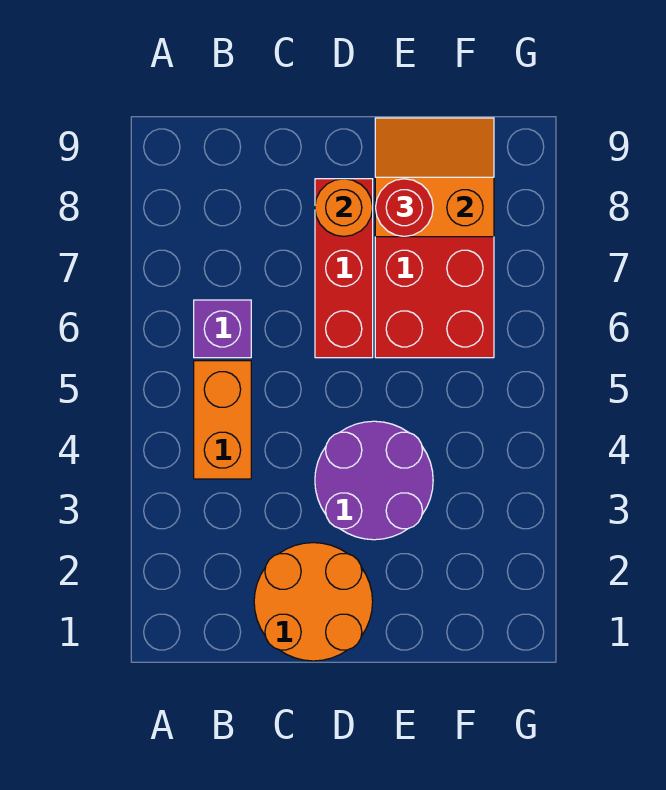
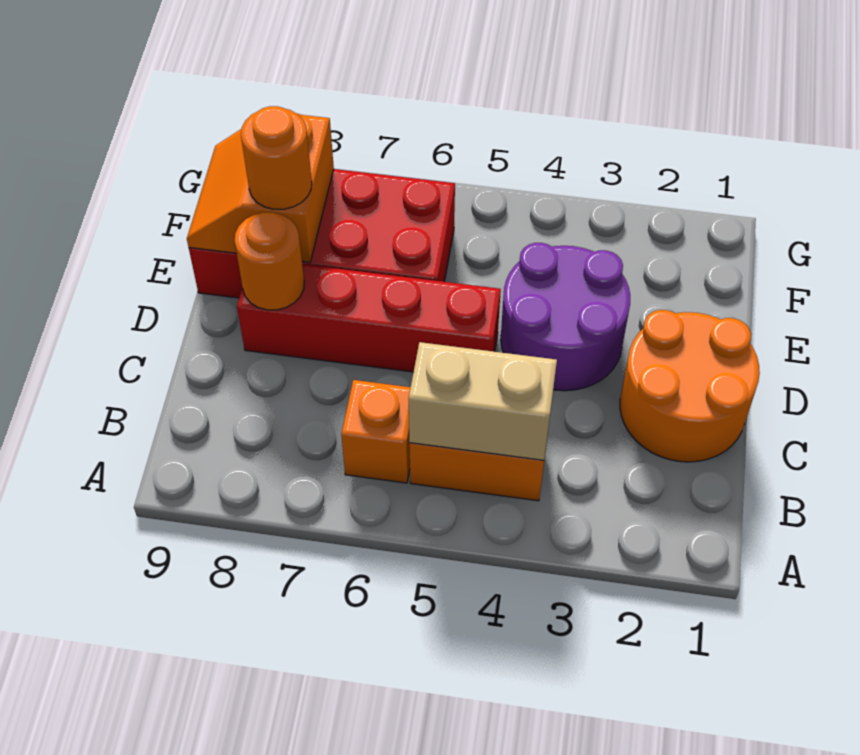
none -> tan 1x2 brick [408,342,557,460]
purple 1x1 brick [194,300,251,358] -> orange 1x1 brick [341,380,411,483]
red 1x3 brick [315,179,373,358] -> red 1x4 brick [237,264,501,372]
red 1x1 round brick [376,179,433,236] -> orange 1x1 round brick [241,106,312,209]

